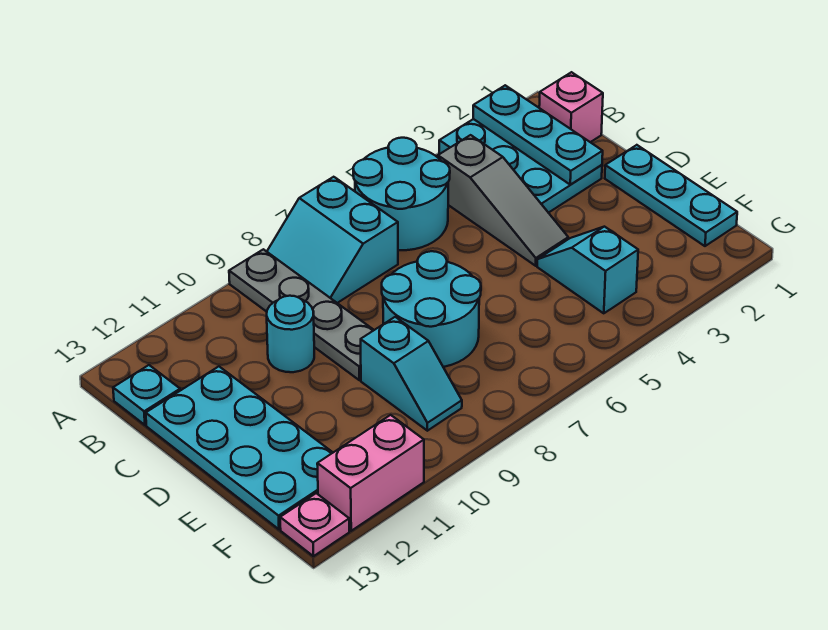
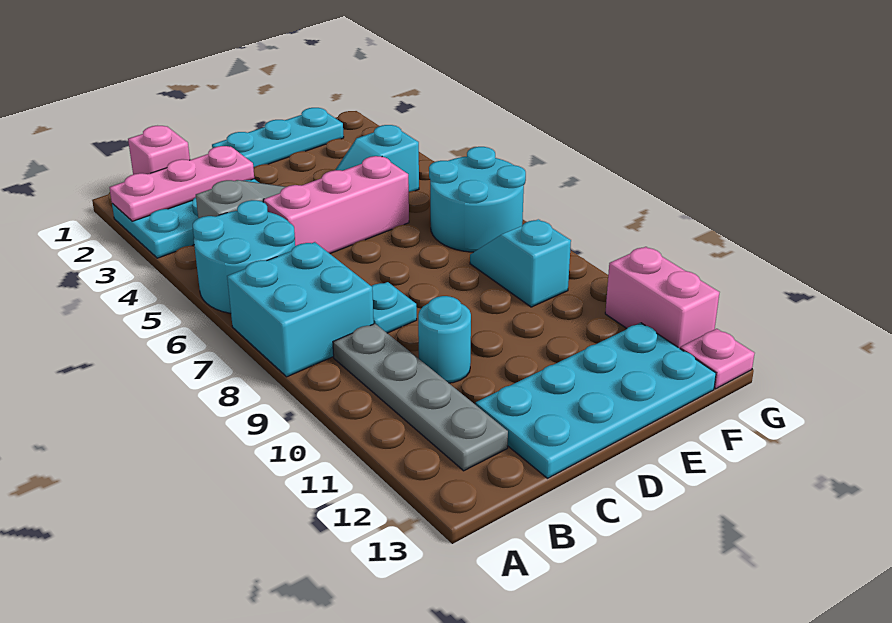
cyan 1x3 plate [473,85,603,185] -> pink 1x3 plate [109,146,254,221]
cyan 2x2 slope [267,177,398,303] -> cyan 2x2 brick [227,242,374,377]
grey 1x4 plate [229,249,374,380] -> grey 1x4 plate turned to [333,324,508,471]
cyan 1x1 plate [113,365,180,425] -> cyan 1x1 plate moved to [372,282,417,333]
none -> pink 1x3 brick [263,156,409,254]
cyan 2x2 round brick [382,251,481,367] -> cyan 2x2 round brick moved to [429,147,526,252]
cyan 1x2 slope [361,317,462,431] -> cyan 1x2 slope turned to [470,219,571,307]

